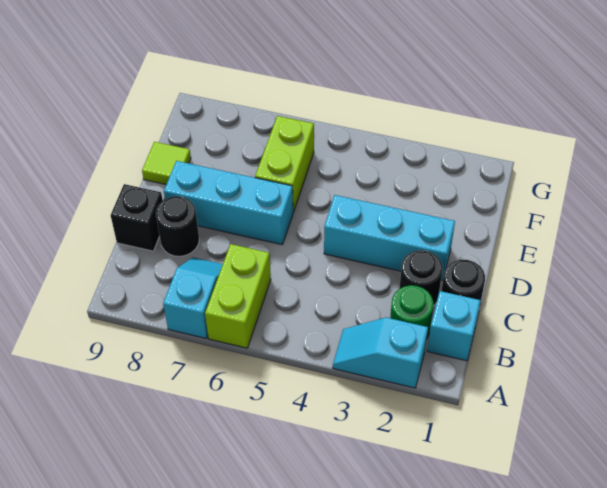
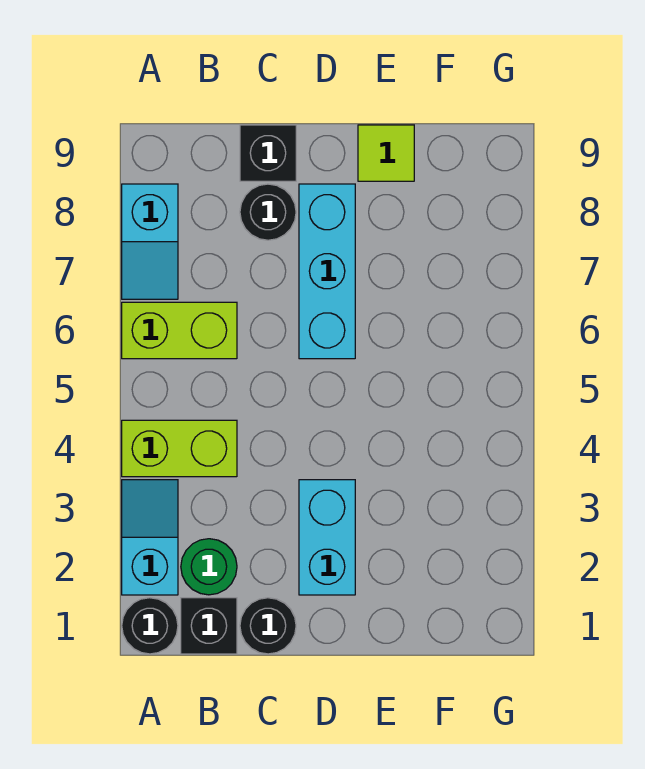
cyan 1x2 slope [163,257,223,339] -> cyan 1x2 slope turned to [122,184,178,299]
cyan 1x1 brick [427,291,481,361] -> black 1x1 brick [181,598,237,654]
black 1x1 round brick [399,250,443,306] -> black 1x1 round brick moved to [122,598,178,654]
cyan 1x3 brick [324,195,455,281] -> cyan 1x2 brick [299,480,355,595]
lime 1x2 brick [255,116,314,212] -> lime 1x2 brick moved to [122,420,237,477]

